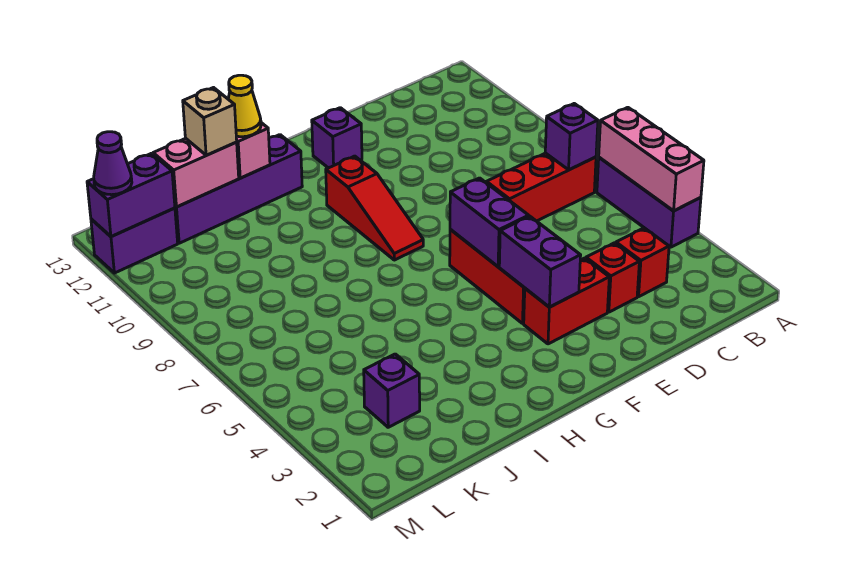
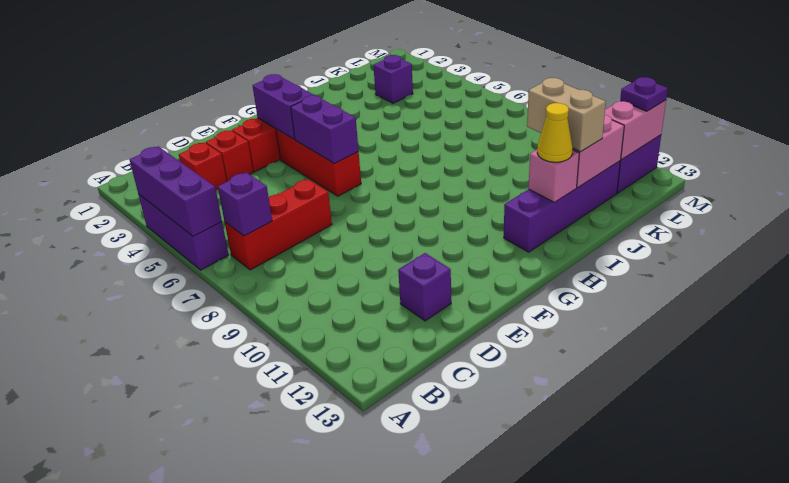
pink 1x3 brick [599,107,704,211] -> purple 1x3 brick [130,146,222,236]
purple 1x1 brick [312,108,362,168] -> purple 1x1 brick moved to [398,253,451,321]
red 1x3 slope [326,156,423,260] -> none
tan 1x1 brick [183,88,237,155] -> tan 1x2 brick [527,78,606,152]
purple 1x2 brick [87,153,175,237] -> pink 1x2 brick [605,100,666,160]
purple 1x1 cone [94,132,132,195] -> purple 1x1 plate [620,77,668,111]

